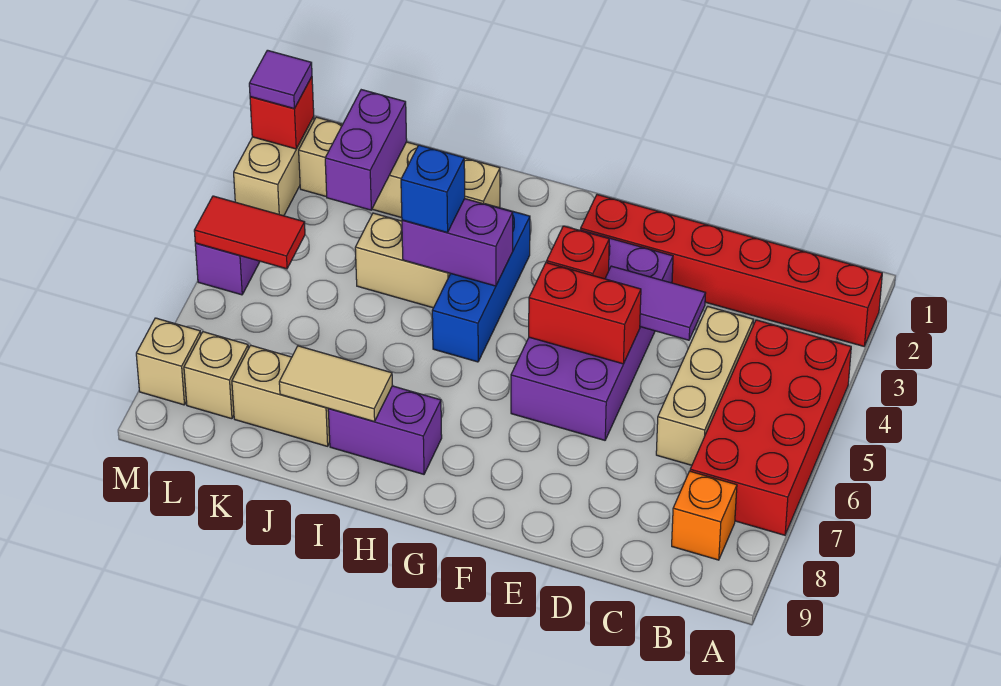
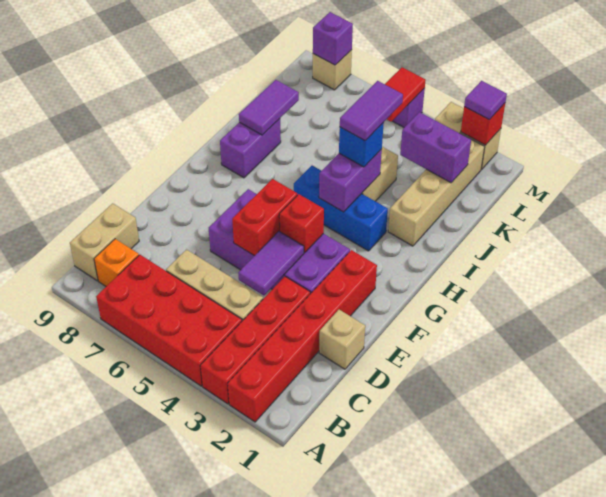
none -> red 1x4 brick [200,277,310,404]
none -> purple 1x2 tile [340,81,403,141]
tan 1x2 tile [279,346,392,422] -> purple 1x2 tile [239,80,299,135]
tan 1x2 brick [232,345,330,446] -> tan 1x2 brick moved to [70,203,139,281]
tan 1x1 brick [184,332,248,419] -> tan 1x1 brick moved to [319,310,365,369]
none -> purple 1x1 brick [313,12,353,65]

